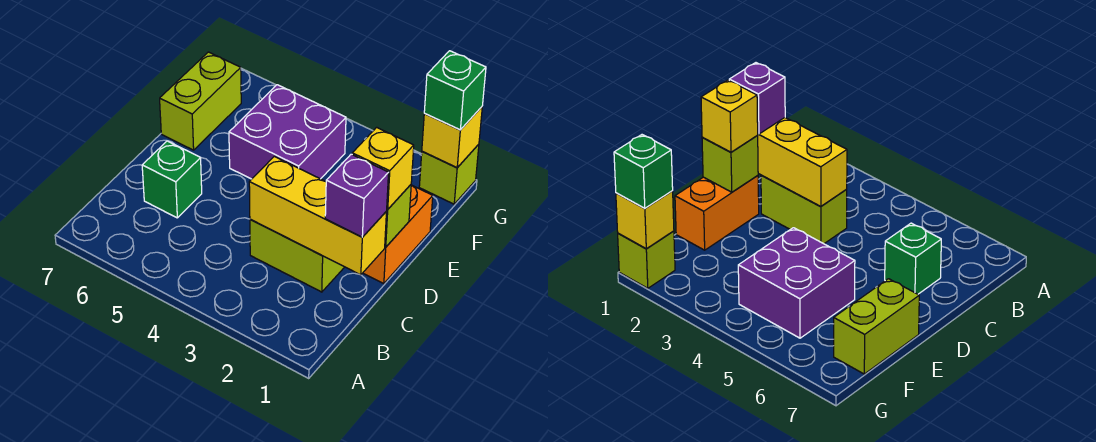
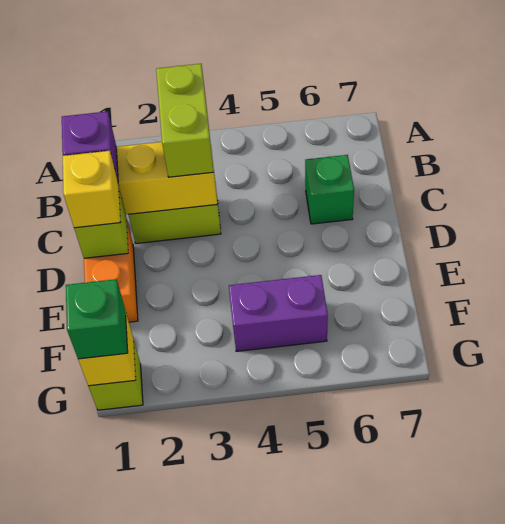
purple 2x2 brick [229,85,346,179] -> purple 1x2 brick [229,275,328,351]
lime 1x2 brick [160,52,241,150] -> lime 1x2 brick moved to [156,64,214,177]

